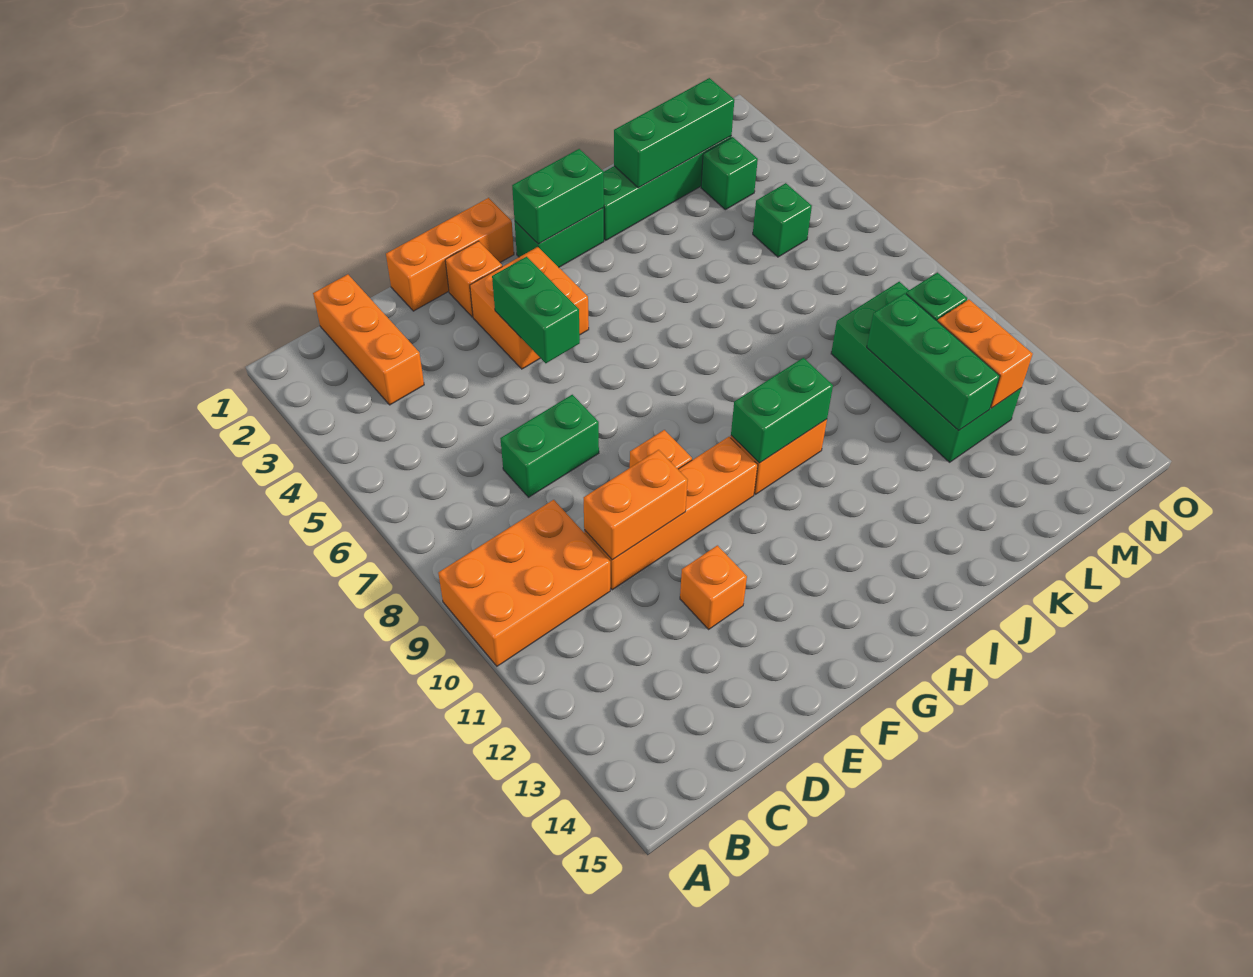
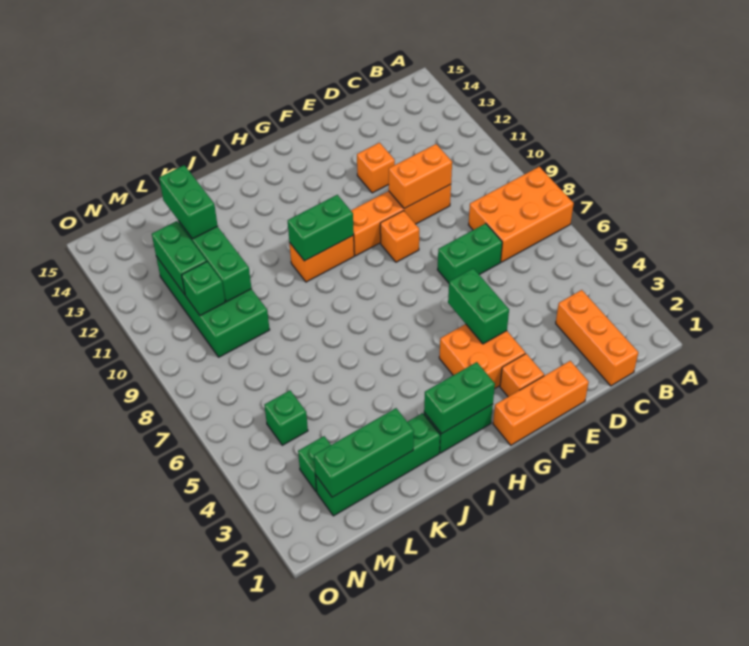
orange 2x3 brick [438,500,610,666] -> orange 2x3 brick moved to [469,167,574,262]
none -> green 1x2 brick [159,165,218,239]
orange 1x2 brick [938,300,1033,408] -> green 1x2 brick [152,221,207,295]

